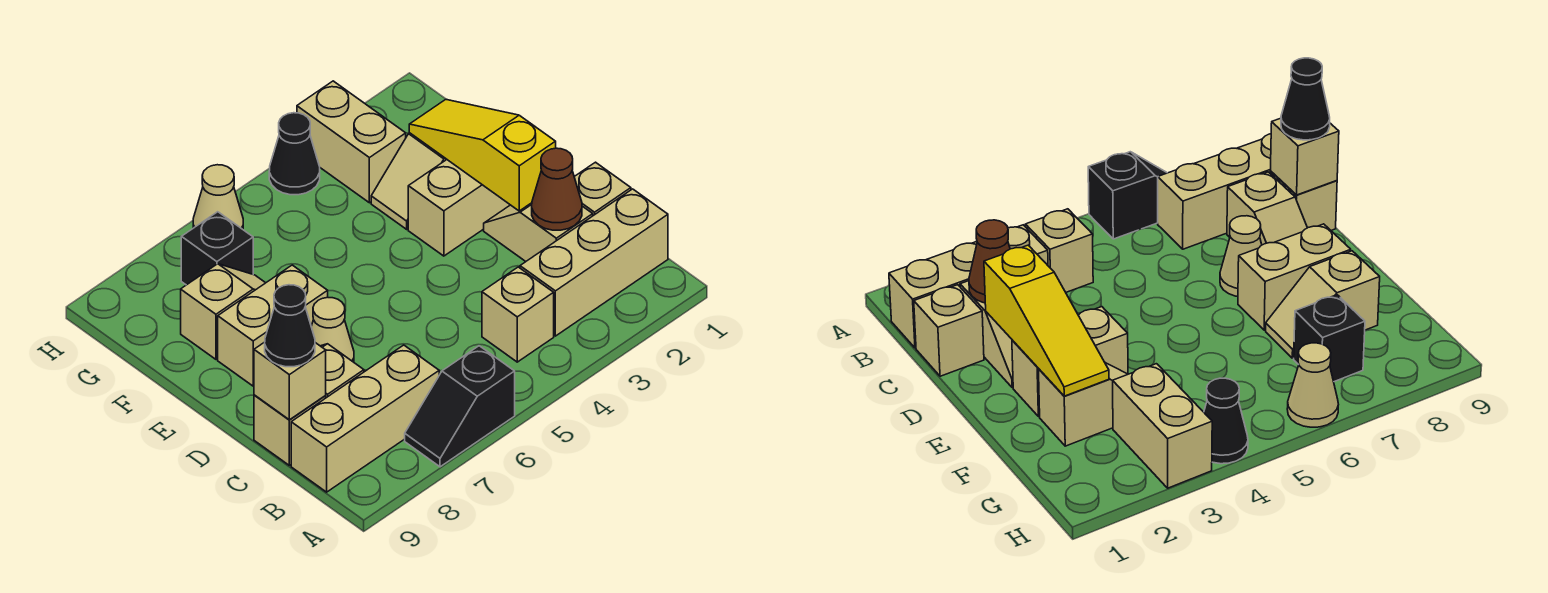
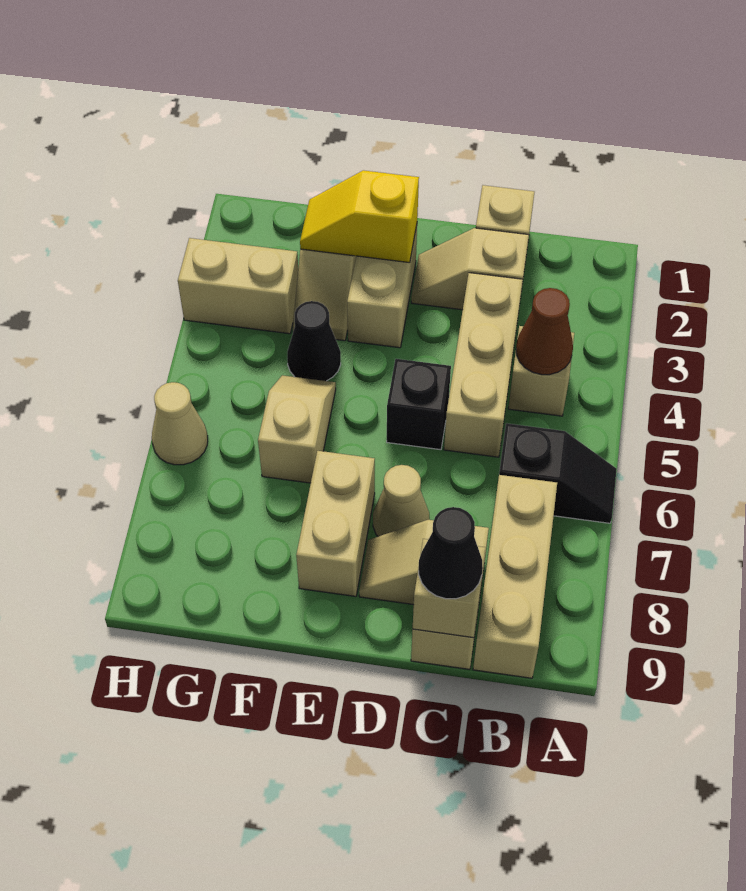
black 1x2 slope [405,346,515,467] -> black 1x2 slope turned to [499,423,617,523]
tan 1x3 brick [520,189,668,336] -> tan 1x3 brick moved to [444,273,523,457]
brown 1x1 cone [532,148,582,230] -> brown 1x1 cone moved to [516,288,573,375]
yellow 1x3 slope [409,99,556,211] -> yellow 1x2 slope [300,170,419,263]
tan 1x2 slope [181,264,265,359] -> tan 1x2 slope moved to [258,375,336,483]
black 1x1 brick [181,212,253,285] -> black 1x1 brick moved to [387,359,451,450]
black 1x1 cone [269,113,320,195] -> black 1x1 cone moved to [287,301,341,381]

